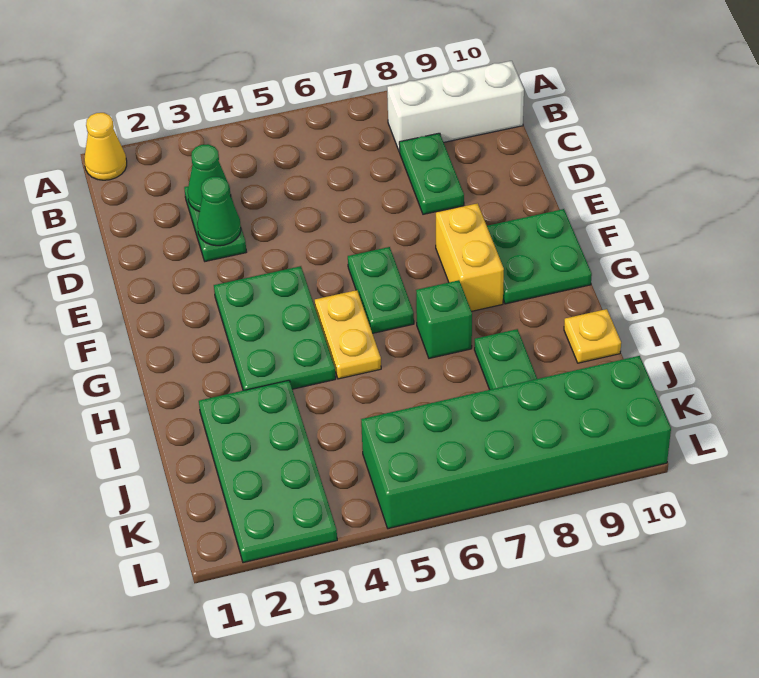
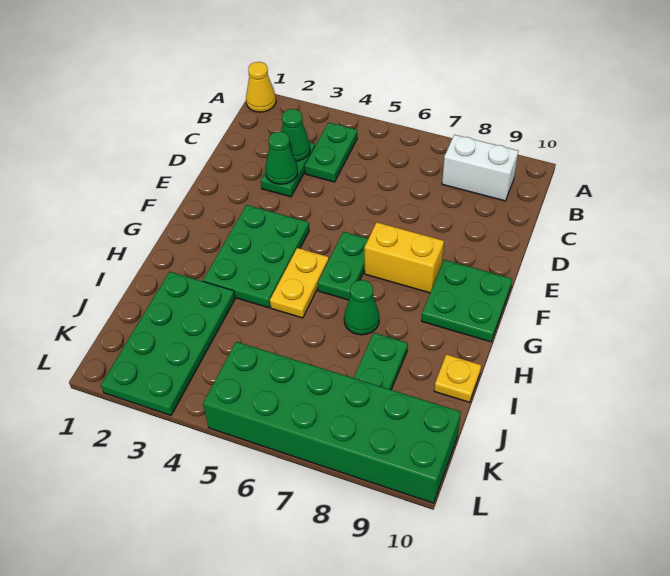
white 1x3 brick [387,61,524,152] -> white 1x2 brick [442,135,518,201]
green 1x2 plate [399,133,464,214] -> green 1x2 plate moved to [305,123,357,182]
yellow 1x2 brick [436,203,504,311] -> yellow 1x2 brick turned to [365,222,444,293]
green 1x1 brick [416,280,472,358] -> green 1x1 cone [344,280,379,335]

